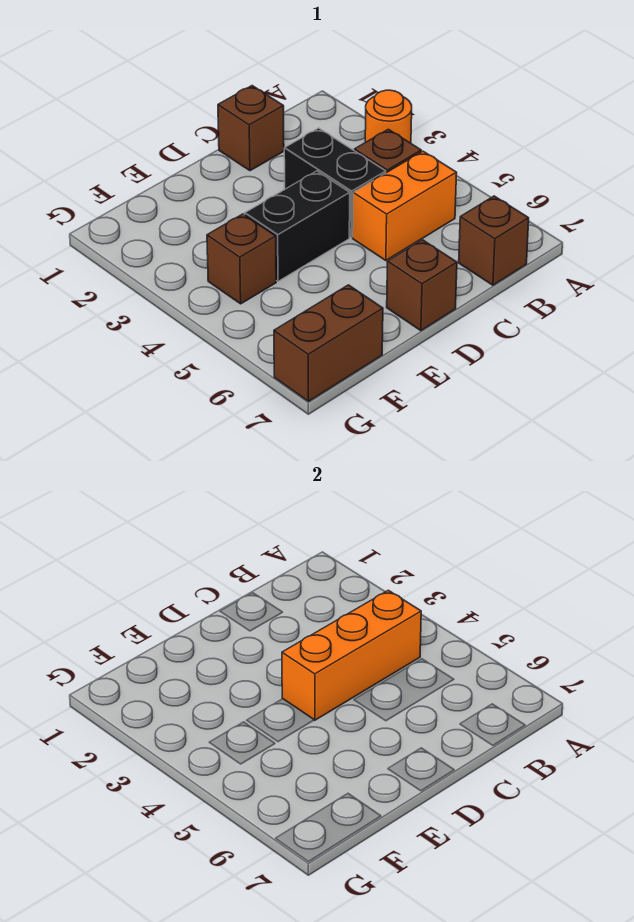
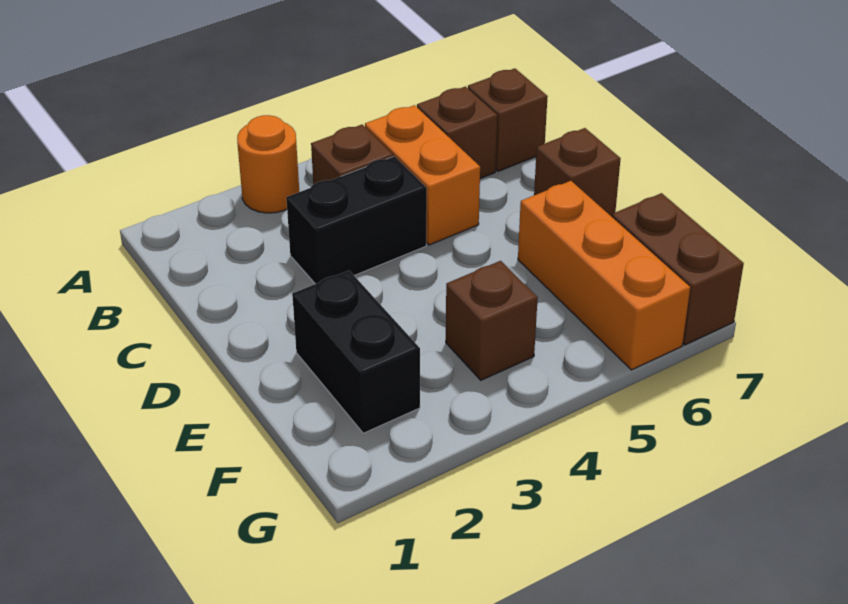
orange 1x3 brick [282,590,421,720] -> orange 1x3 brick moved to [518,181,690,370]
brown 1x1 brick [218,86,284,171] -> brown 1x1 brick moved to [417,87,497,178]
black 1x2 brick [245,171,350,281] -> black 1x2 brick moved to [292,271,420,433]

